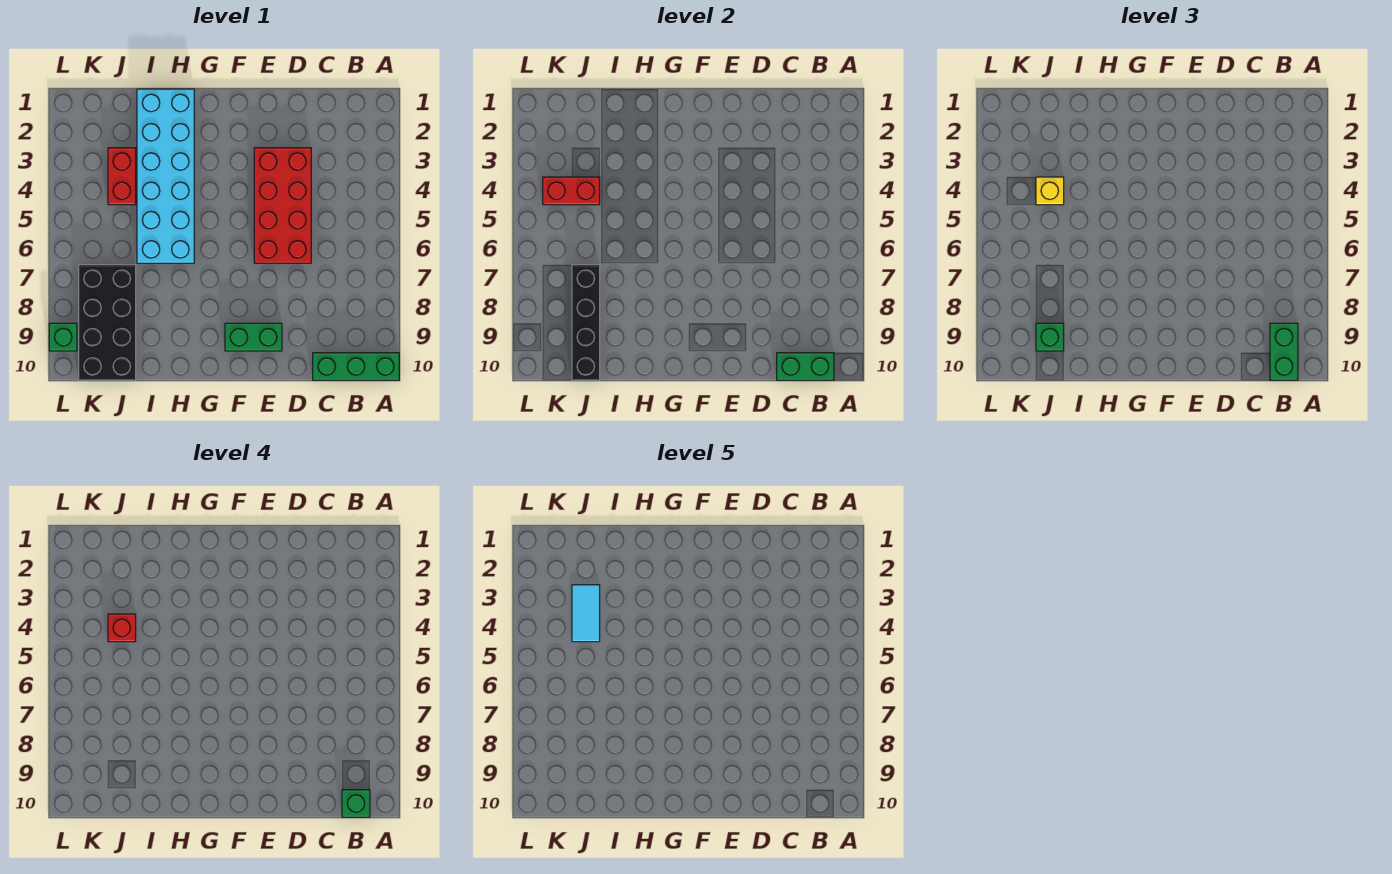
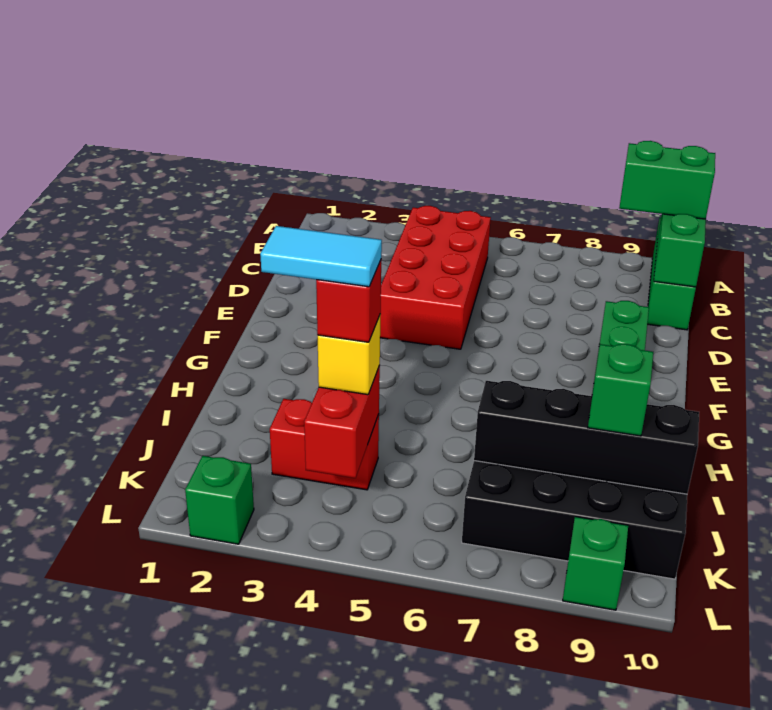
green 1x1 brick [342,790,370,817] -> green 1x1 brick moved to [185,456,254,544]
red 2x4 brick [254,148,311,263] -> red 2x4 brick turned to [380,206,491,349]
cyan 2x6 brick [137,89,194,263] -> none

